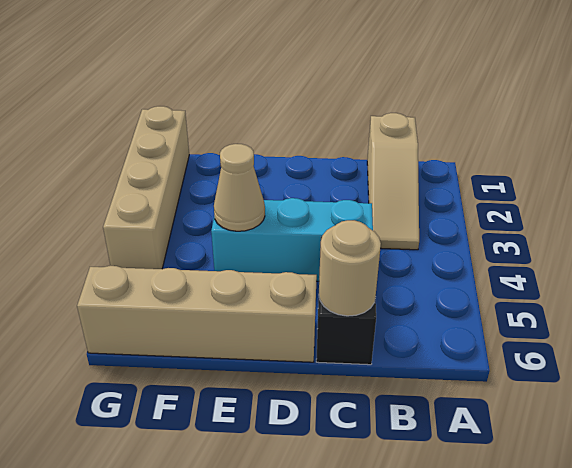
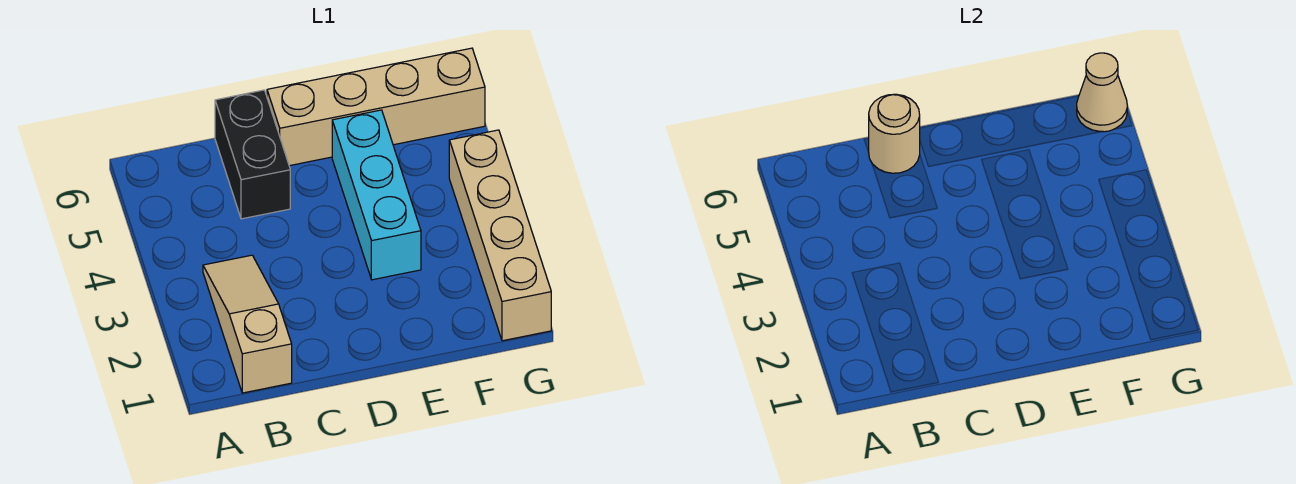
cyan 1x3 brick [211,198,373,281] -> cyan 1x3 brick turned to [332,110,421,280]
tan 1x1 cone [214,144,265,231] -> tan 1x1 cone moved to [1077,53,1127,132]

